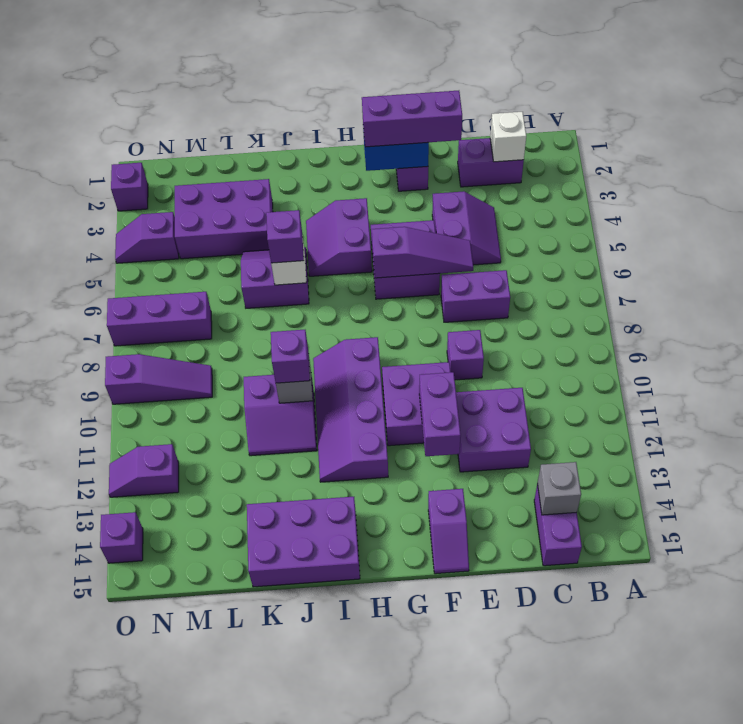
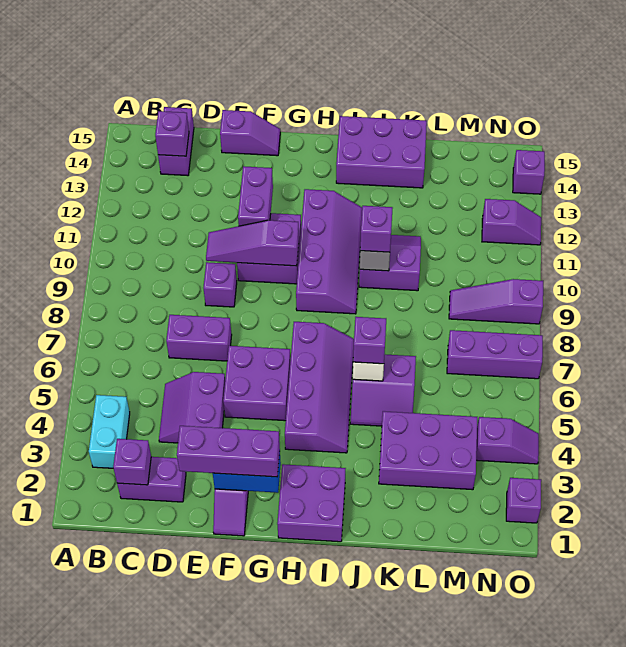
none -> cyan 1x2 brick [89,395,130,468]
white 1x1 brick [490,112,526,162] -> purple 1x1 brick [113,439,151,485]
grey 1x1 brick [537,462,581,515] -> purple 1x1 brick [155,111,189,156]
purple 2x2 brick [456,388,531,472] -> purple 2x2 brick moved to [277,464,346,542]
purple 1x3 slope [372,227,473,278] -> purple 1x3 slope moved to [206,220,299,266]
purple 1x2 slope [428,489,469,574] -> purple 1x2 slope turned to [220,110,280,156]
purple 2x2 slope [306,198,372,276] -> purple 2x4 slope [285,322,354,453]

